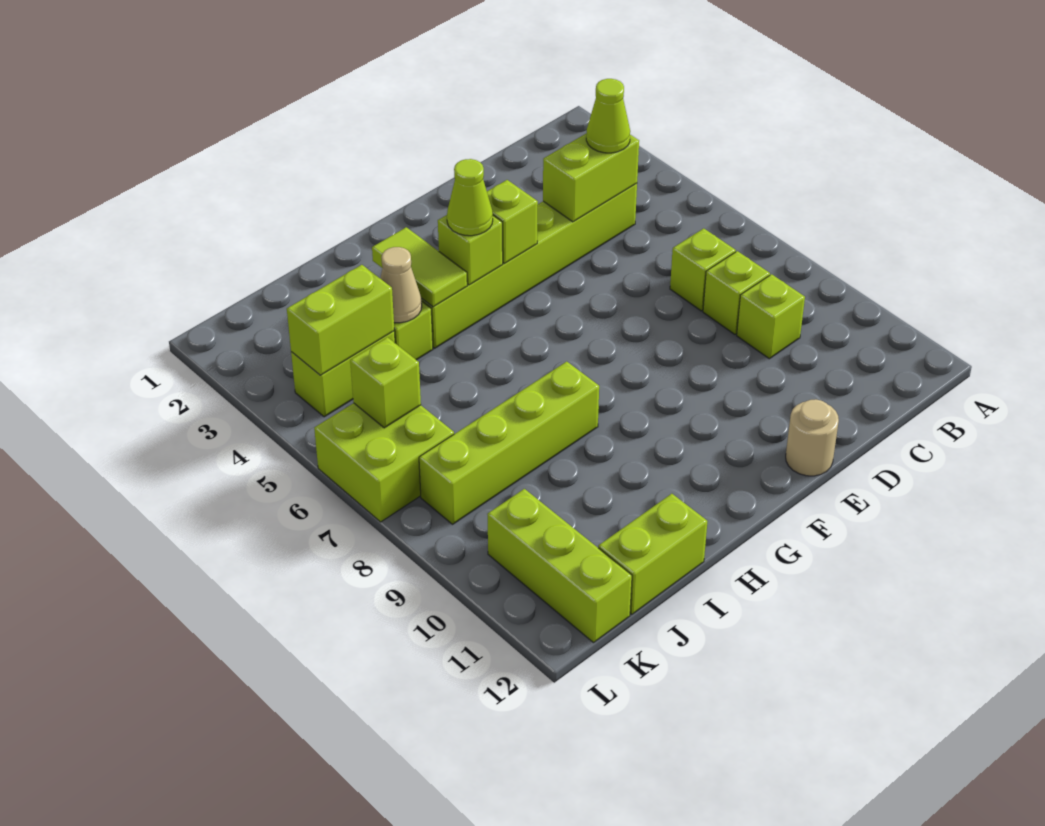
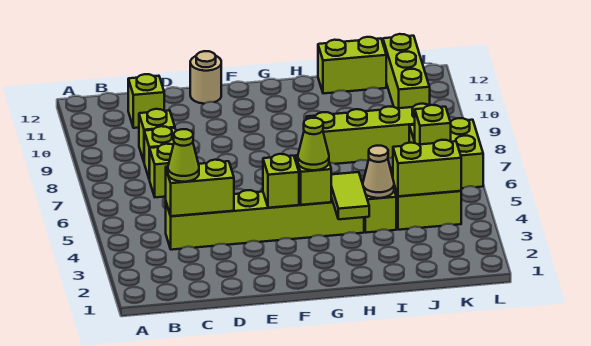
none -> lime 1x1 brick [128,74,164,128]

